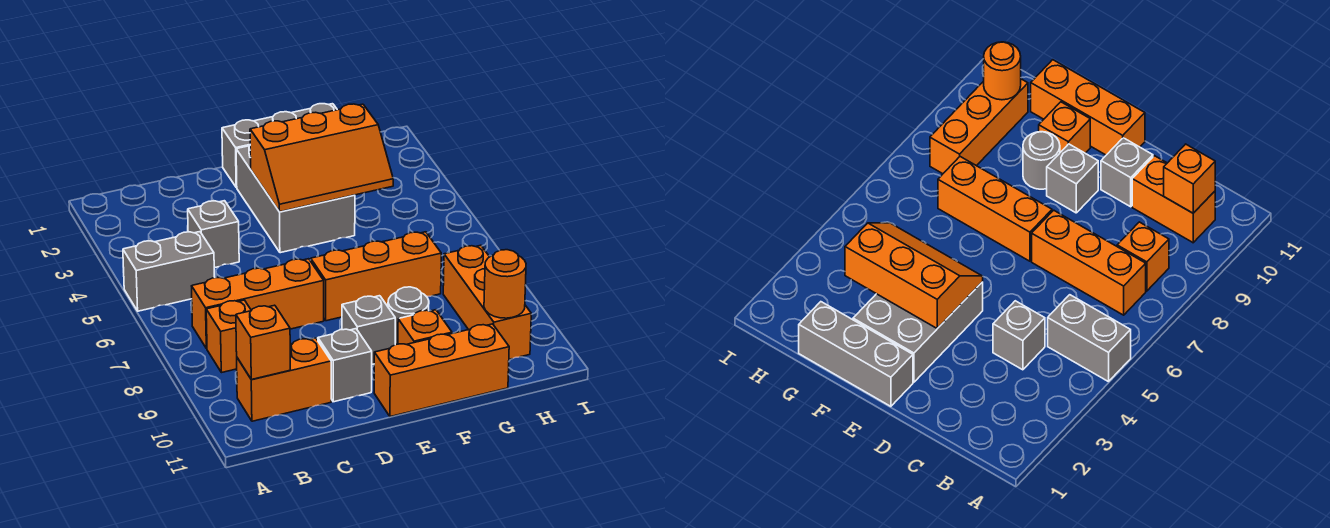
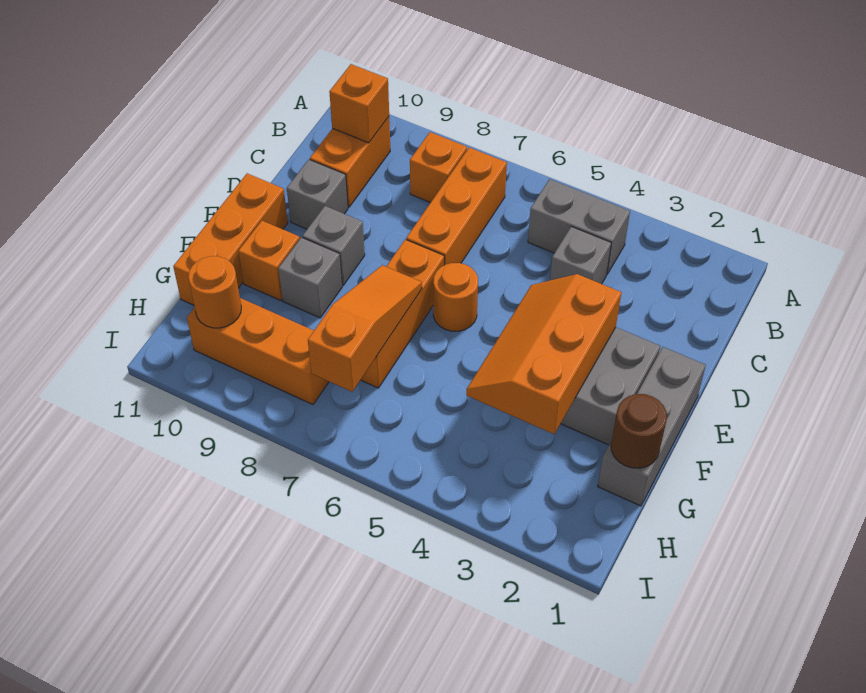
grey 1x2 brick [123,232,215,311] -> grey 1x2 brick turned to [528,179,630,274]
none -> orange 1x1 round brick [433,263,478,331]
none -> orange 1x3 slope [308,265,422,392]
grey 1x1 round brick [388,287,429,345] -> grey 1x1 brick [278,237,342,318]
none -> brown 1x1 round brick [611,394,667,468]

